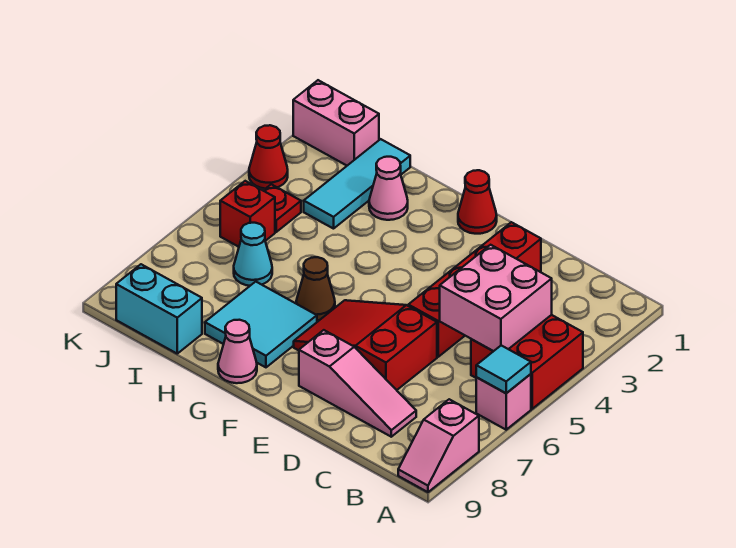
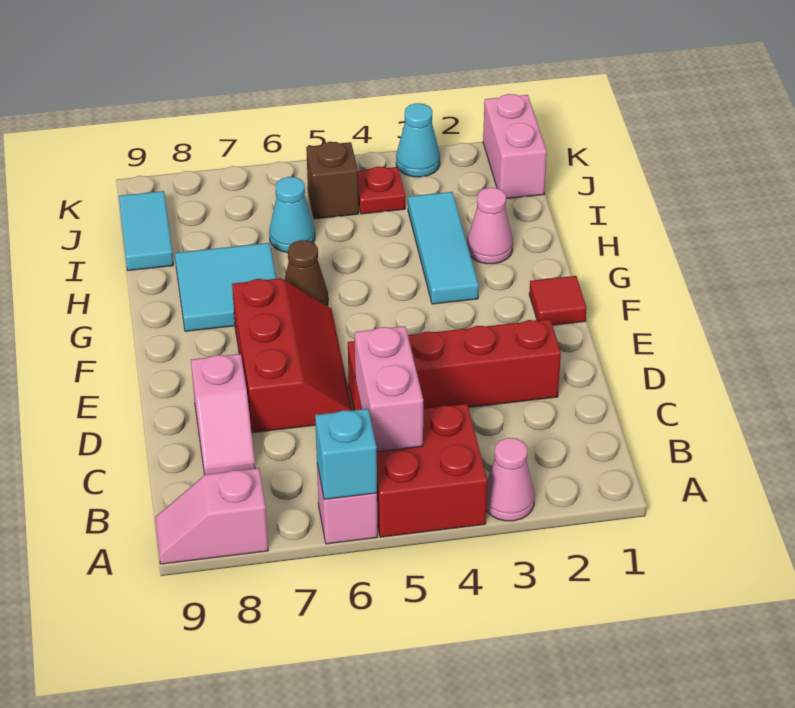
cyan 1x1 tile [476,345,531,393] -> cyan 1x1 brick [315,409,377,499]
pink 2x2 brick [440,245,552,351] -> pink 1x2 brick [355,326,423,452]
pink 1x3 slope [299,330,416,437] -> pink 1x2 slope [191,354,255,474]
red 2x3 slope [294,300,437,390] -> red 2x3 slope turned to [232,278,353,433]
red 1x1 cone [458,170,497,234] -> red 1x1 tile [529,276,587,325]
pink 1x1 cone [218,320,257,383] -> pink 1x1 cone moved to [486,438,535,521]
cyan 1x3 tile [304,139,410,229] -> cyan 1x3 tile turned to [408,192,479,304]
cyan 1x2 brick [116,264,202,354] -> cyan 1x2 tile [119,191,173,271]
red 1x1 brick [220,181,275,247] -> brown 1x1 brick [306,142,359,219]
red 1x1 cone [249,125,288,189] -> cyan 1x1 cone [396,103,440,177]

